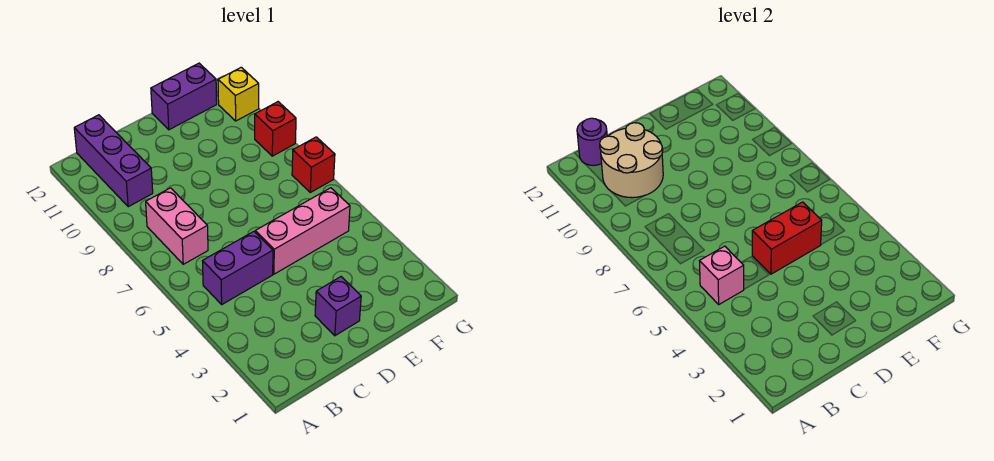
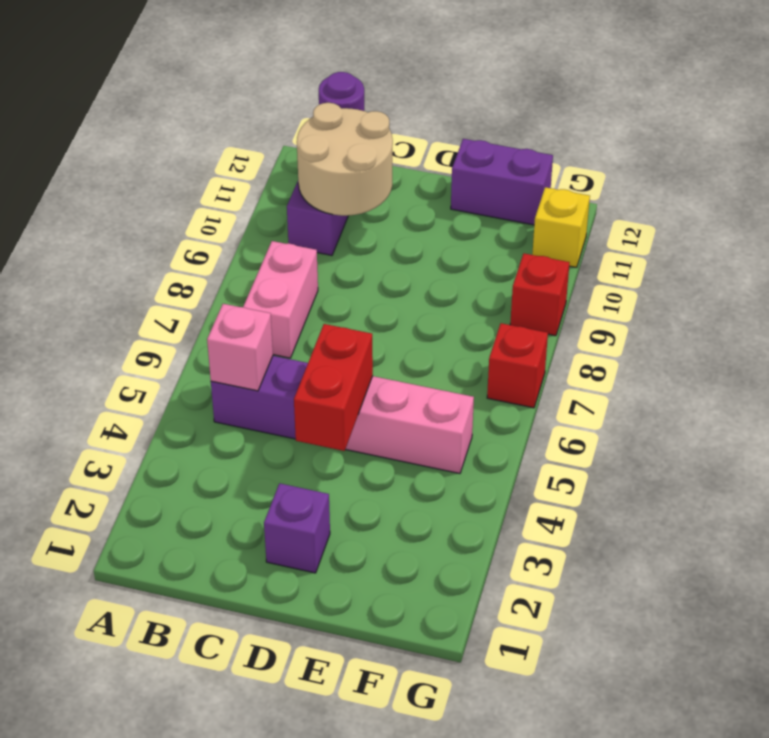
red 1x2 brick [752,202,822,274] -> red 1x2 brick turned to [294,324,373,451]

